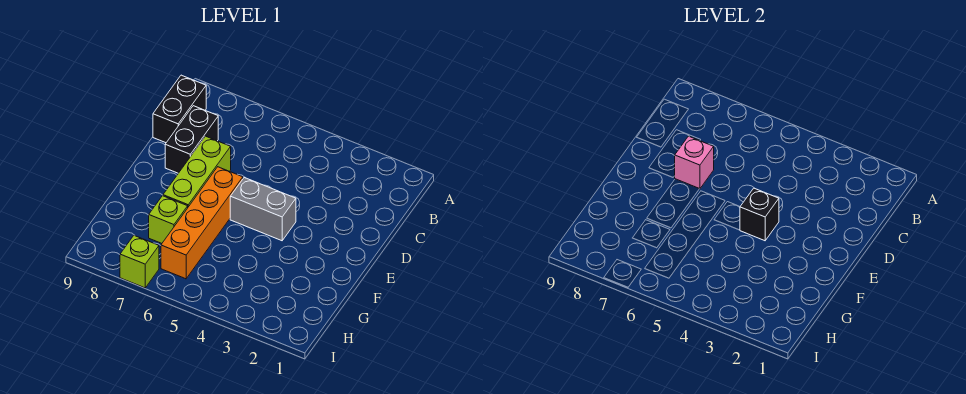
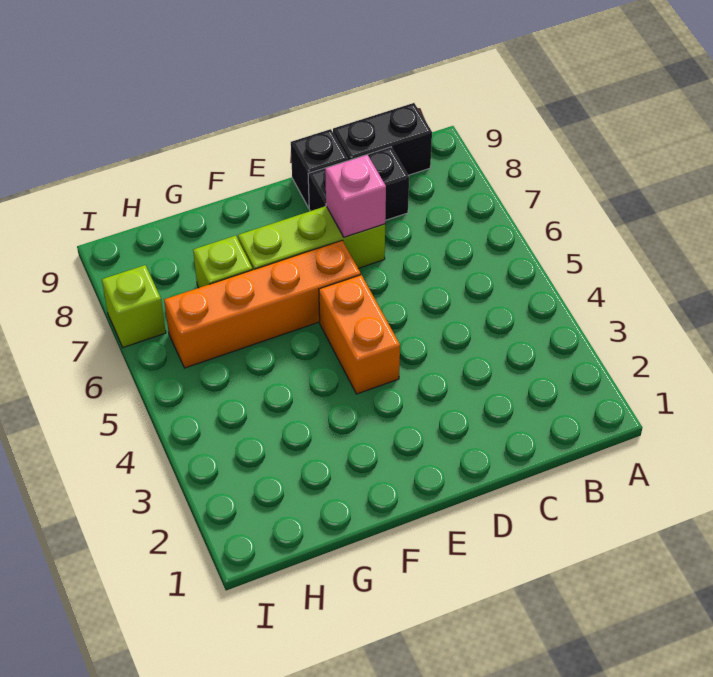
grey 1x2 brick [230,178,296,241] -> orange 1x2 brick [319,275,400,394]
black 1x1 brick [740,188,779,241] -> black 1x1 brick moved to [291,129,348,208]

